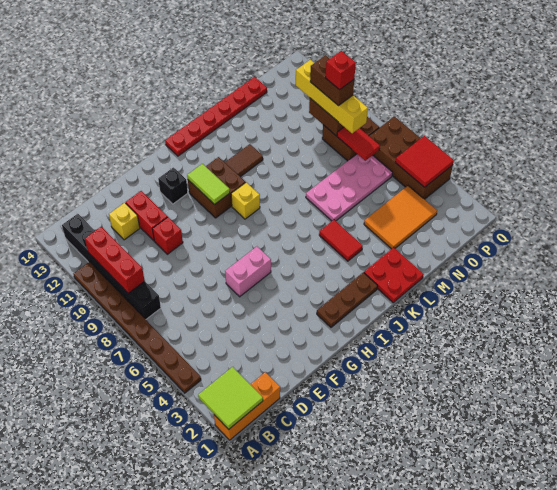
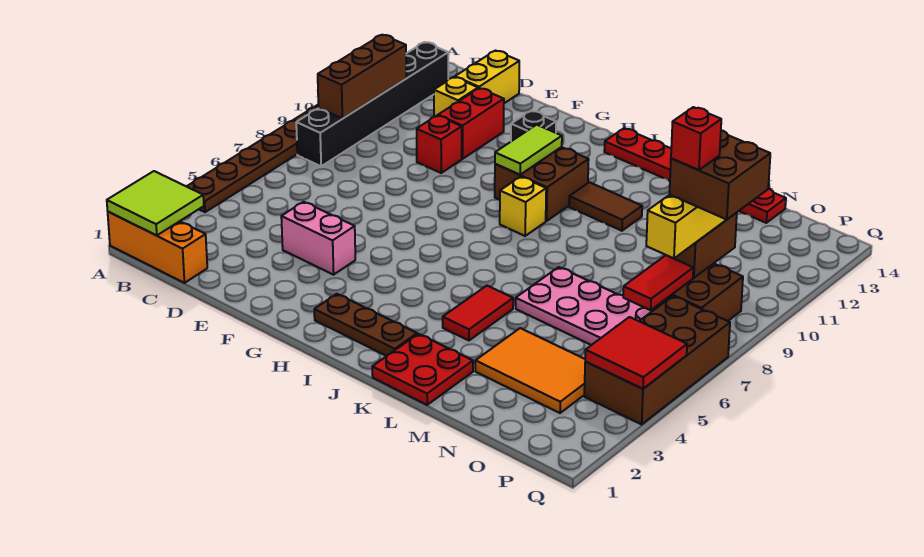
red 1x3 brick [85,227,145,293] -> brown 1x3 brick [318,35,406,119]
none -> yellow 1x2 brick [455,51,519,103]
pink 1x2 brick [225,247,271,297] -> pink 1x2 brick moved to [281,202,355,275]
brown 1x2 brick [310,55,354,106] -> brown 2x2 brick [669,130,770,220]

